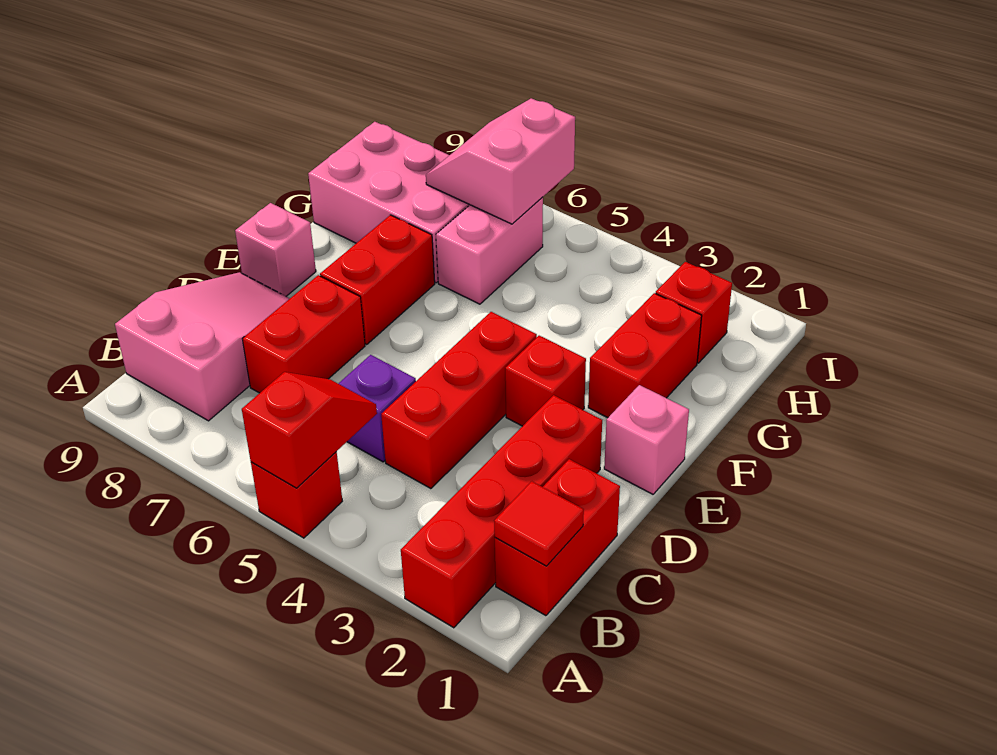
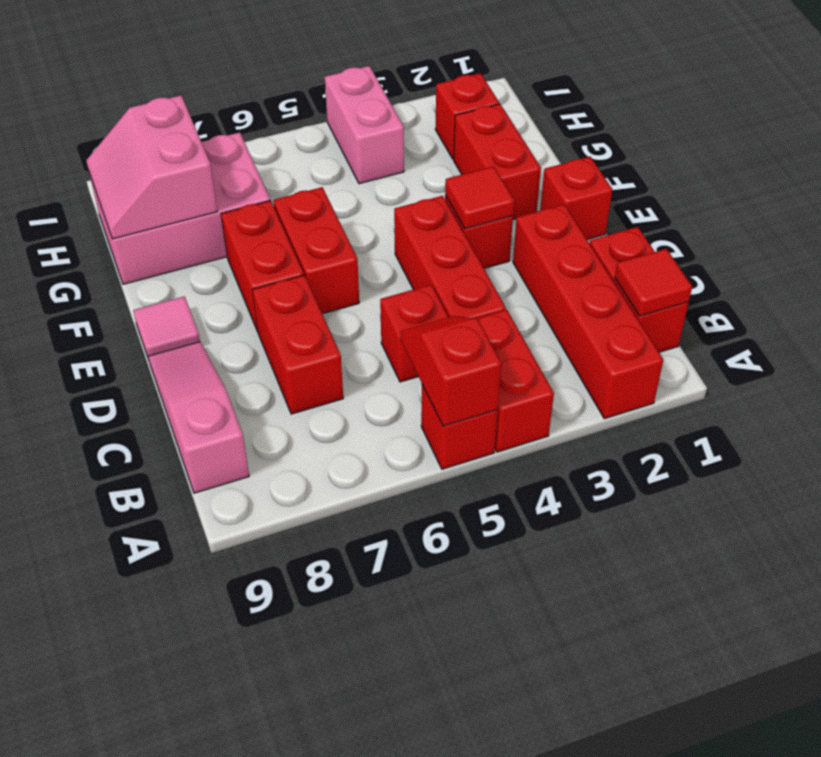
none -> red 1x2 brick [476,310,554,452]
pink 2x3 slope [115,272,290,421] -> pink 1x3 slope [148,342,249,493]
purple 1x1 brick [338,355,416,462] -> red 1x1 brick [380,285,448,382]
pink 1x1 brick [604,385,689,494] -> red 1x1 brick [540,157,612,240]
none -> red 1x1 tile [445,166,514,229]
none -> red 1x2 brick [273,187,359,314]
pink 1x1 brick [235,203,316,296] -> pink 1x1 tile [133,296,200,357]
pink 1x2 brick [436,197,543,304] -> pink 1x2 brick moved to [325,66,404,184]
pink 2x2 slope [426,98,575,224] -> pink 2x2 slope moved to [86,96,217,239]

